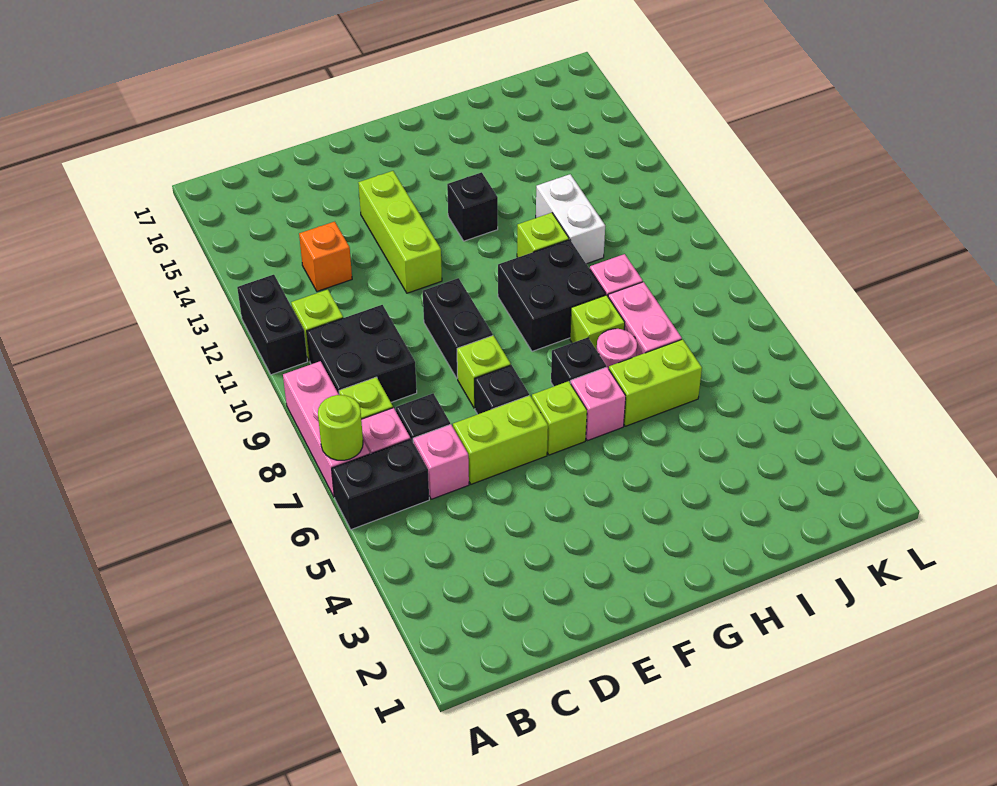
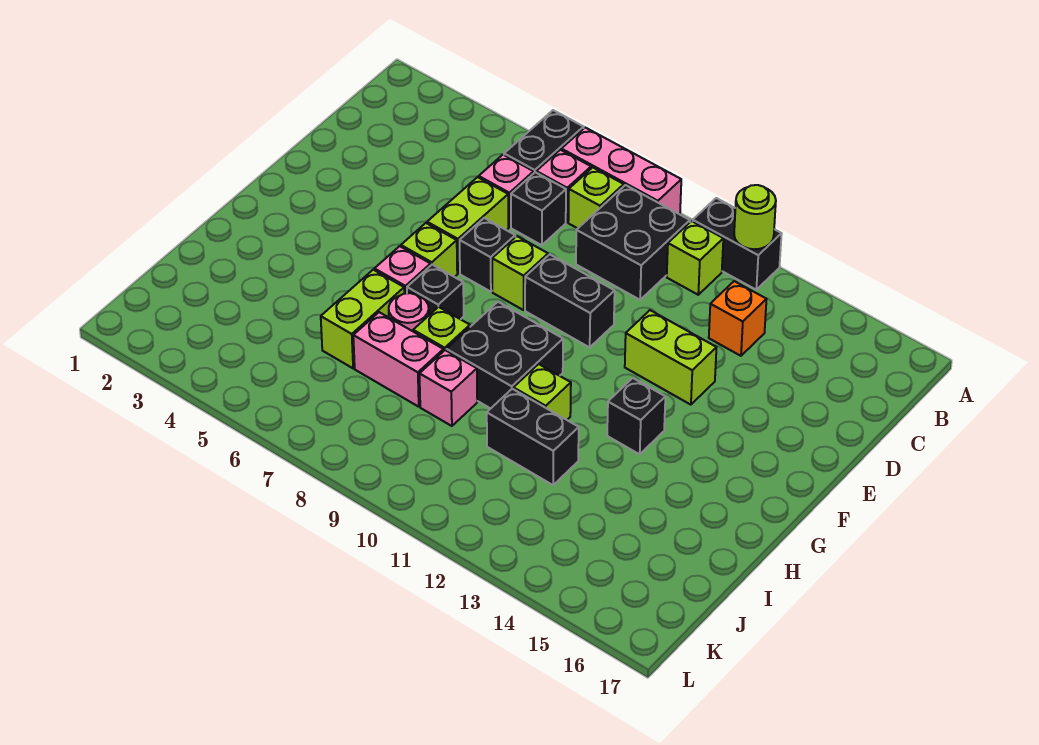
lime 1x1 round brick [318,395,363,460] -> lime 1x1 round brick moved to [734,185,776,249]
lime 1x3 brick [358,171,442,293] -> lime 1x2 brick [625,310,717,405]
white 1x2 brick [536,174,605,264] -> black 1x2 brick [487,389,579,485]

